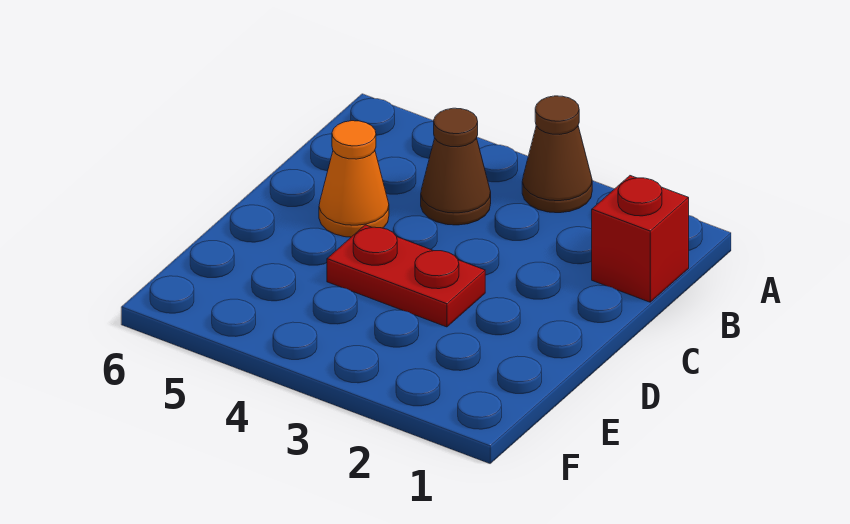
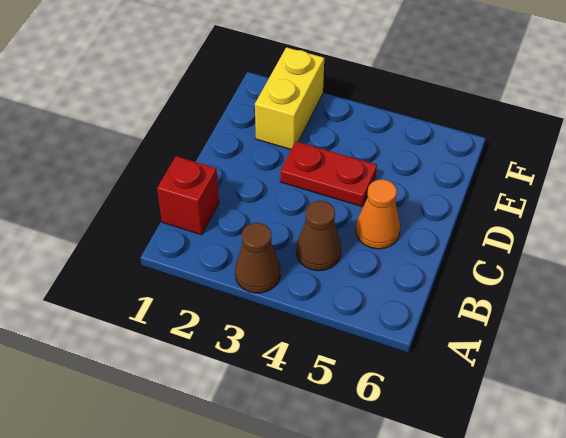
none -> yellow 1x2 brick [255,47,324,149]

